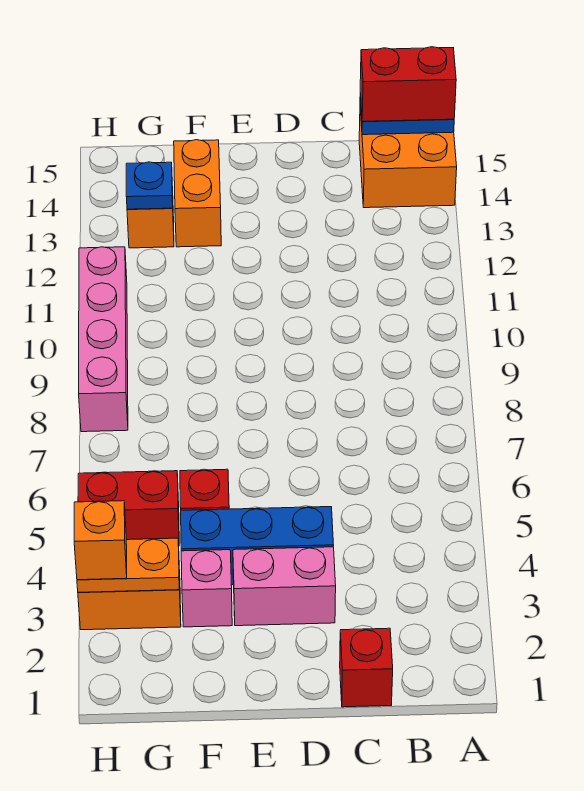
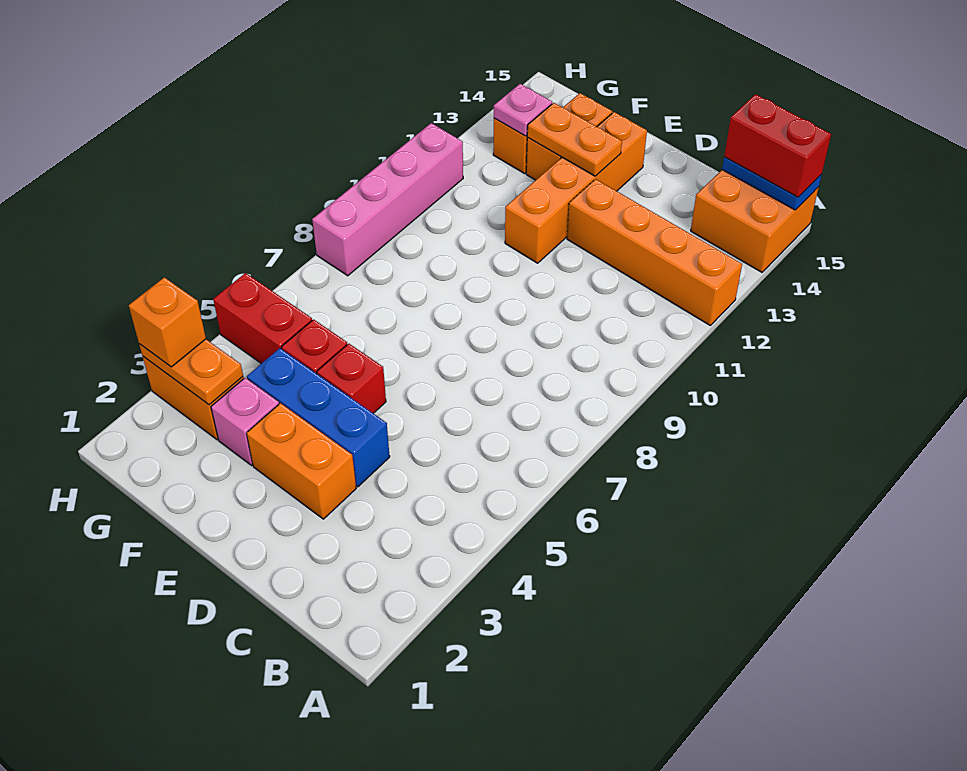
none -> orange 1x4 brick [567,179,742,325]
red 1x1 brick [340,628,393,707] -> red 1x1 brick moved to [317,344,386,413]
pink 1x2 brick [233,547,336,626] -> orange 1x2 brick [247,403,356,519]
none -> orange 1x4 brick [505,112,647,263]
none -> orange 1x2 plate [527,103,622,176]
blue 1x1 plate [126,162,173,209] -> pink 1x1 plate [494,84,552,136]

